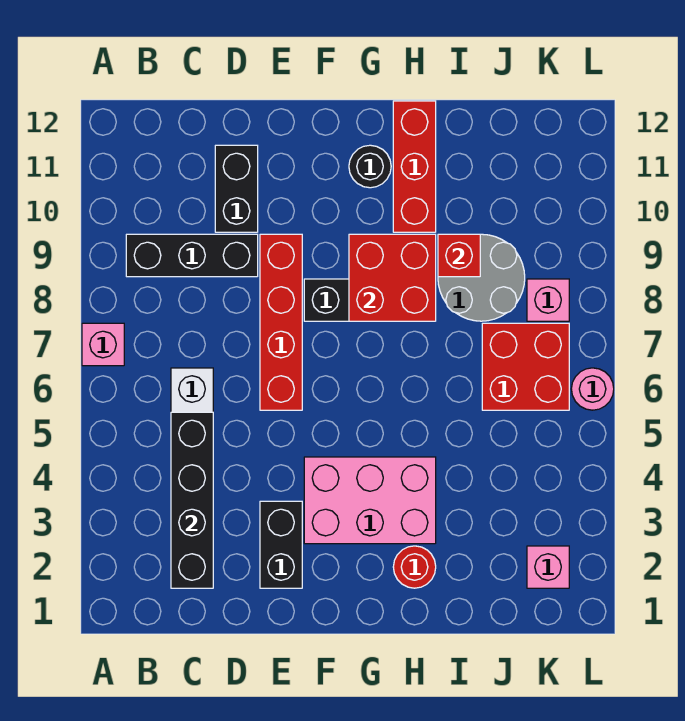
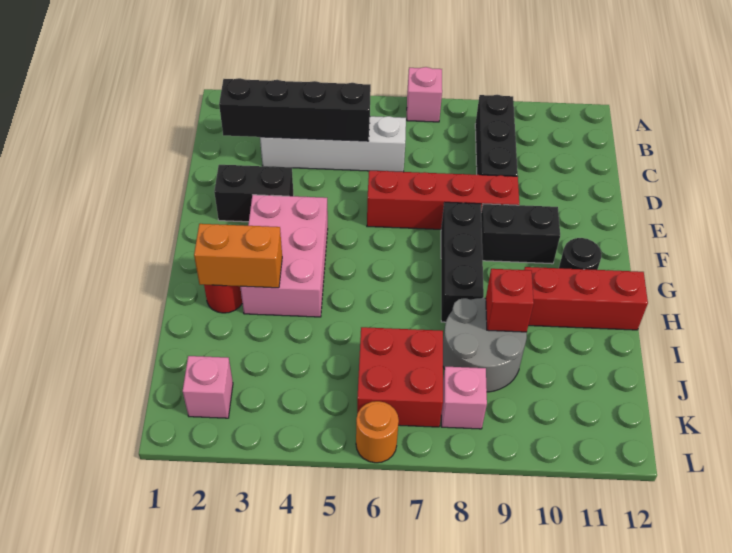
black 1x2 brick [215,145,258,232] -> black 1x2 brick moved to [481,204,560,264]
red 2x2 brick [349,234,436,321] -> none
none -> orange 1x2 brick [194,224,282,288]
pink 1x1 round brick [571,368,614,410] -> orange 1x1 round brick [356,401,399,463]

